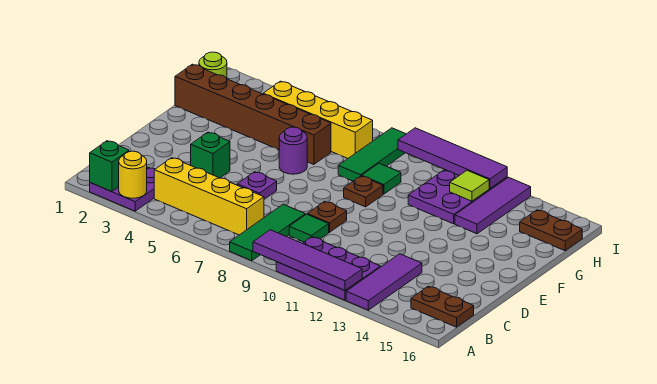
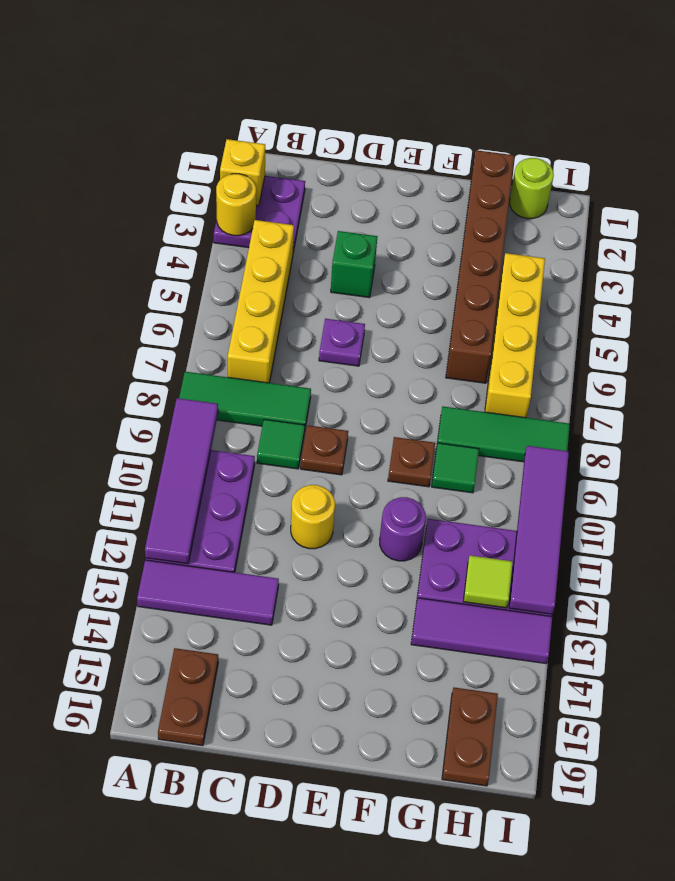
green 1x1 brick [90,141,129,192] -> yellow 1x1 brick [220,139,265,206]
none -> yellow 1x1 round brick [291,485,335,549]
purple 1x1 round brick [279,127,307,174] -> purple 1x1 round brick moved to [380,497,426,561]

